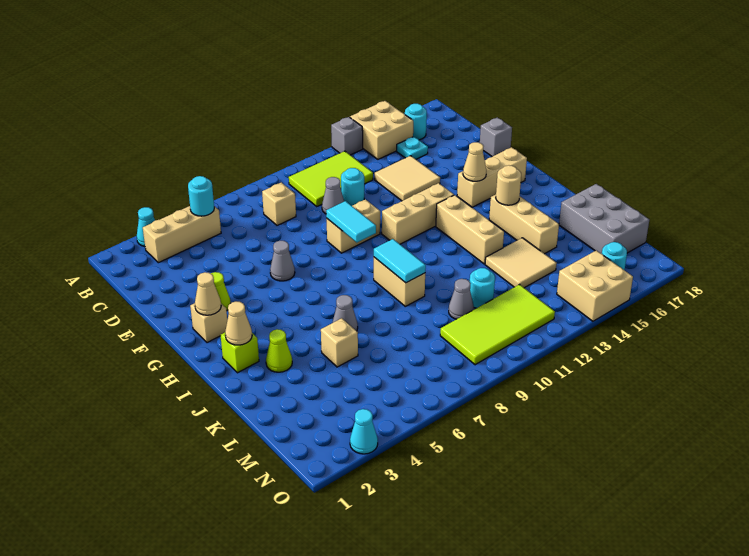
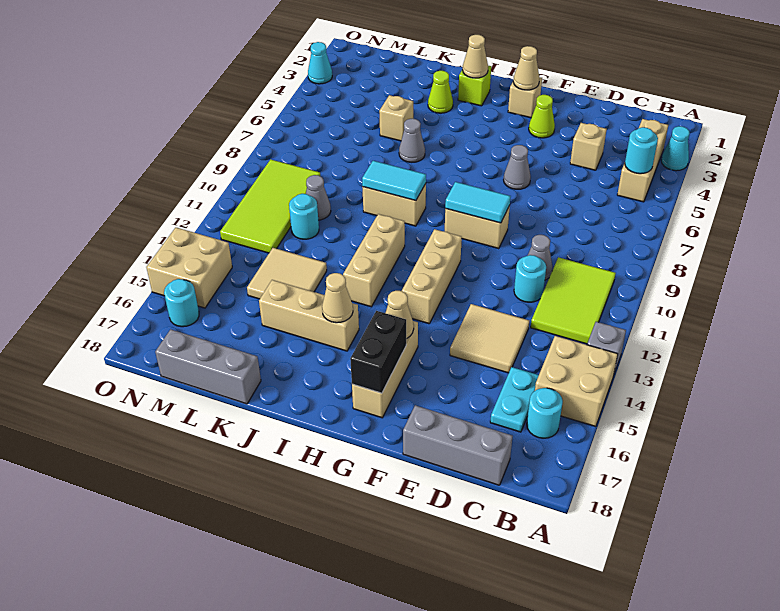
tan 1x1 brick [262,183,296,226] -> tan 1x1 brick moved to [570,123,607,170]
cyan 1x1 plate [397,137,428,159] -> cyan 1x2 plate [490,367,539,432]
grey 1x1 brick [480,118,512,157] -> grey 1x3 brick [403,405,513,485]
tan 1x2 brick [326,199,380,253] -> tan 1x2 brick turned to [445,206,510,249]
none -> black 1x2 brick [350,311,406,393]
tan 1x3 brick [436,195,504,264] -> tan 1x3 brick turned to [343,214,405,307]
tan 1x1 round brick [496,165,521,205] -> tan 1x1 cone [322,273,353,323]
grey 2x3 brick [559,184,649,254] -> grey 1x3 brick [155,329,261,404]

